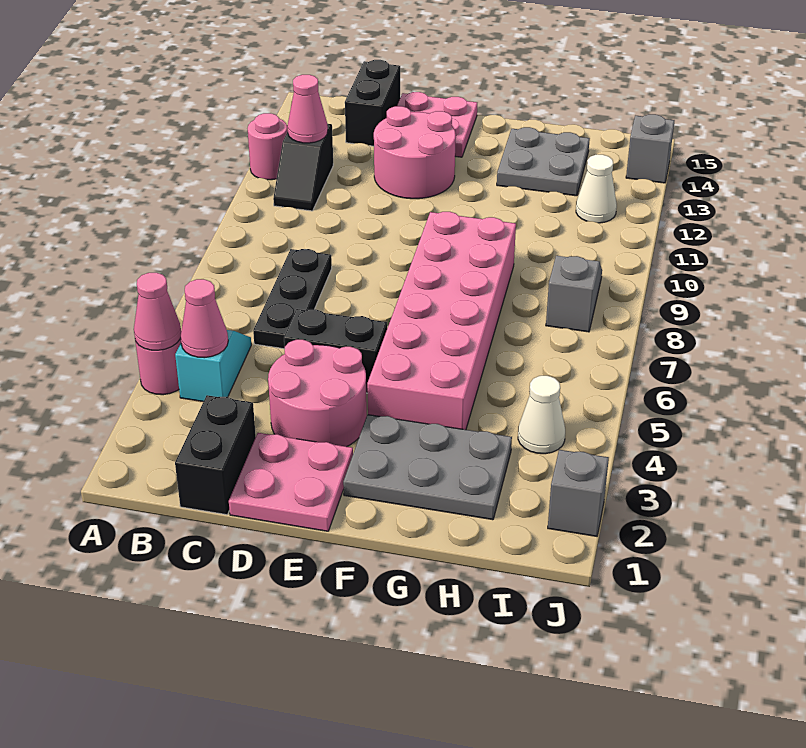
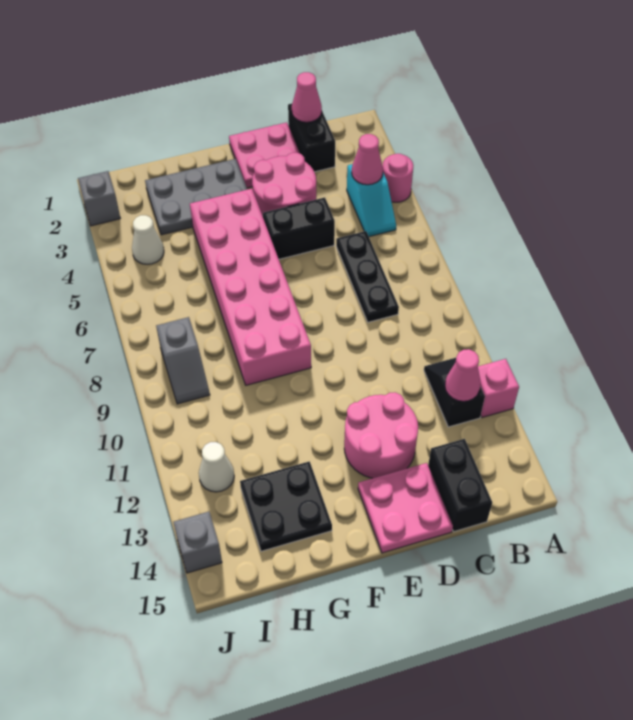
pink 1x1 cone [134,273,181,350] -> pink 1x1 cone moved to [292,72,322,122]
pink 1x1 round brick [248,113,288,180] -> pink 1x1 brick [478,359,519,417]
grey 2x2 plate [497,127,590,196] -> black 2x2 plate [240,461,332,551]

